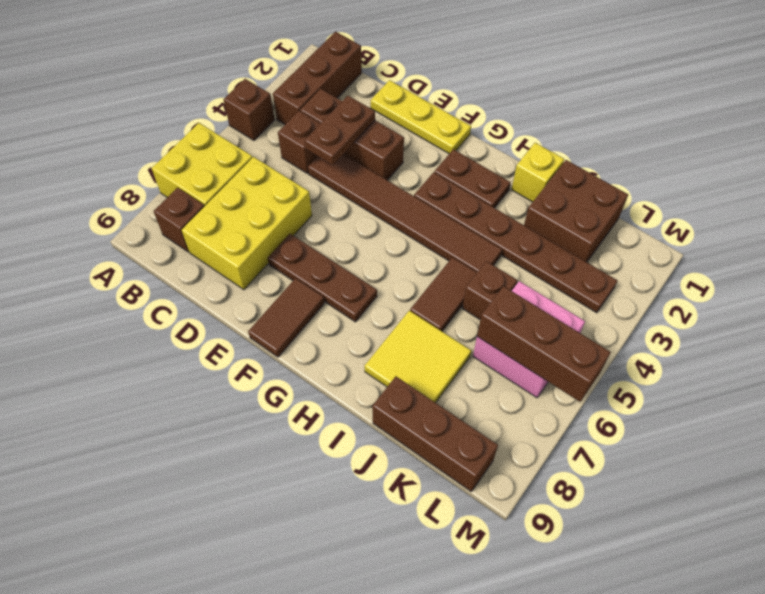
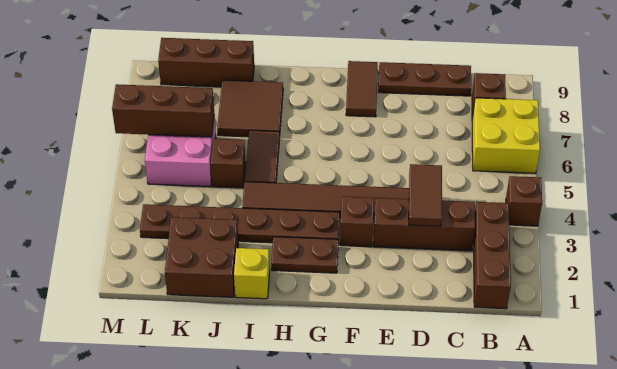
brown 1x1 brick [278,111,321,173] -> brown 1x1 brick moved to [340,196,374,247]
yellow 2x3 brick [182,157,312,290] -> none
yellow 1x3 plate [371,80,471,154] -> none
brown 1x2 plate [305,96,375,165] -> brown 1x2 tile [409,164,442,226]
brown 1x3 plate [268,234,377,322] -> brown 1x3 plate moved to [378,62,471,96]
yellow 2x2 tile [364,311,471,403] -> brown 2x2 tile [217,80,283,137]

